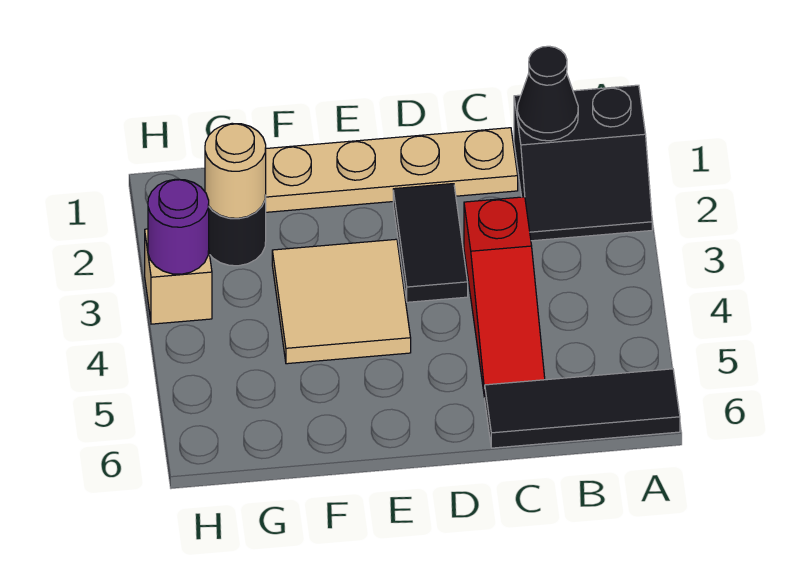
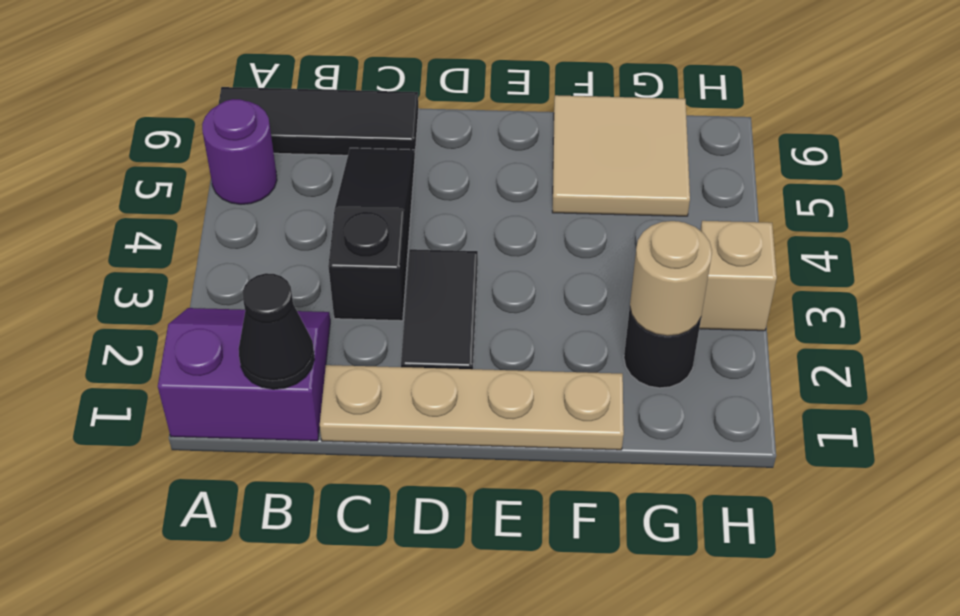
black 2x2 slope [514,85,652,241] -> purple 2x2 slope [158,308,330,441]
red 1x3 slope [464,197,545,397] -> black 1x3 slope [328,148,415,321]
tan 2x2 tile [272,239,411,364] -> tan 2x2 tile moved to [552,95,690,216]
purple 1x1 round brick [148,179,209,274] -> purple 1x1 round brick moved to [202,99,277,204]

